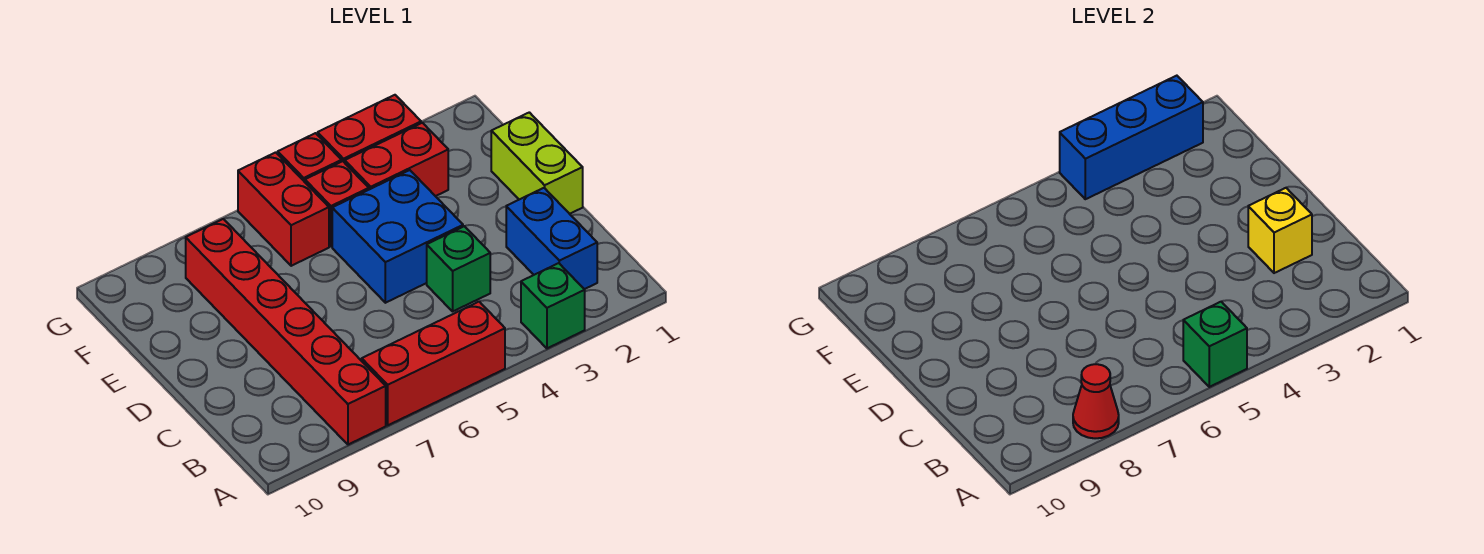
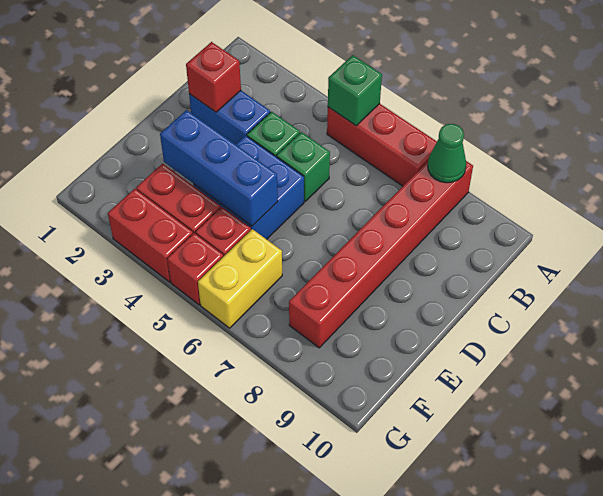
green 1x1 brick [521,263,585,348] -> green 1x1 brick moved to [277,132,330,201]
red 1x1 cone [1073,364,1119,438] -> green 1x1 cone [428,124,466,183]
blue 1x2 brick [506,188,597,289] -> blue 1x2 brick turned to [189,91,270,145]
yellow 1x1 brick [1248,188,1312,273] -> red 1x1 brick [186,42,241,112]
lime 1x2 brick [491,112,583,214] -> none
red 1x2 brick [238,152,329,266] -> yellow 1x2 brick [198,229,282,328]
blue 1x3 brick [1060,76,1203,199] -> blue 1x3 brick moved to [160,110,278,226]

